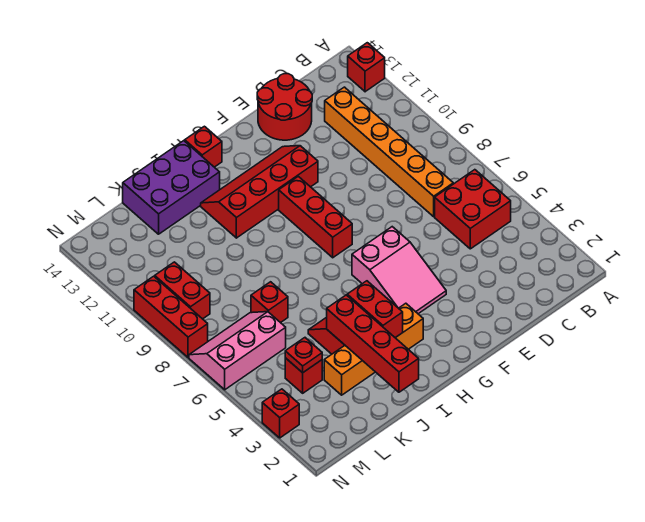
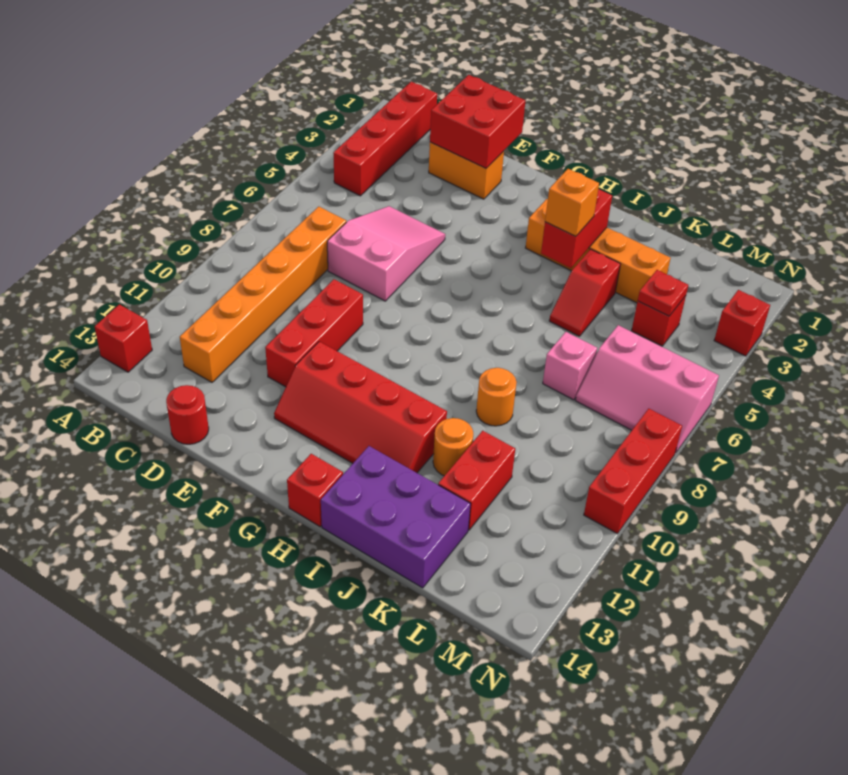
red 2x2 brick [435,170,511,249] -> red 2x2 brick moved to [430,75,525,168]
none -> orange 1x2 brick [429,142,504,199]
red 2x2 round brick [257,74,312,140] -> red 1x1 round brick [166,385,209,444]
pink 2x3 slope [352,227,446,314] -> pink 2x3 slope moved to [327,206,445,301]
red 1x3 brick [279,176,352,258] -> red 1x3 brick moved to [265,279,363,387]
none -> orange 1x1 brick [545,169,599,236]
red 1x4 brick [327,295,419,392] -> red 1x4 brick moved to [333,82,437,196]
none -> orange 1x1 round brick [476,368,517,426]
none -> orange 1x1 round brick [433,418,473,476]
red 1x1 brick [251,282,288,323] -> pink 1x1 brick [543,332,597,400]
red 1x2 brick [155,262,210,319] -> red 1x2 brick moved to [438,431,515,530]

